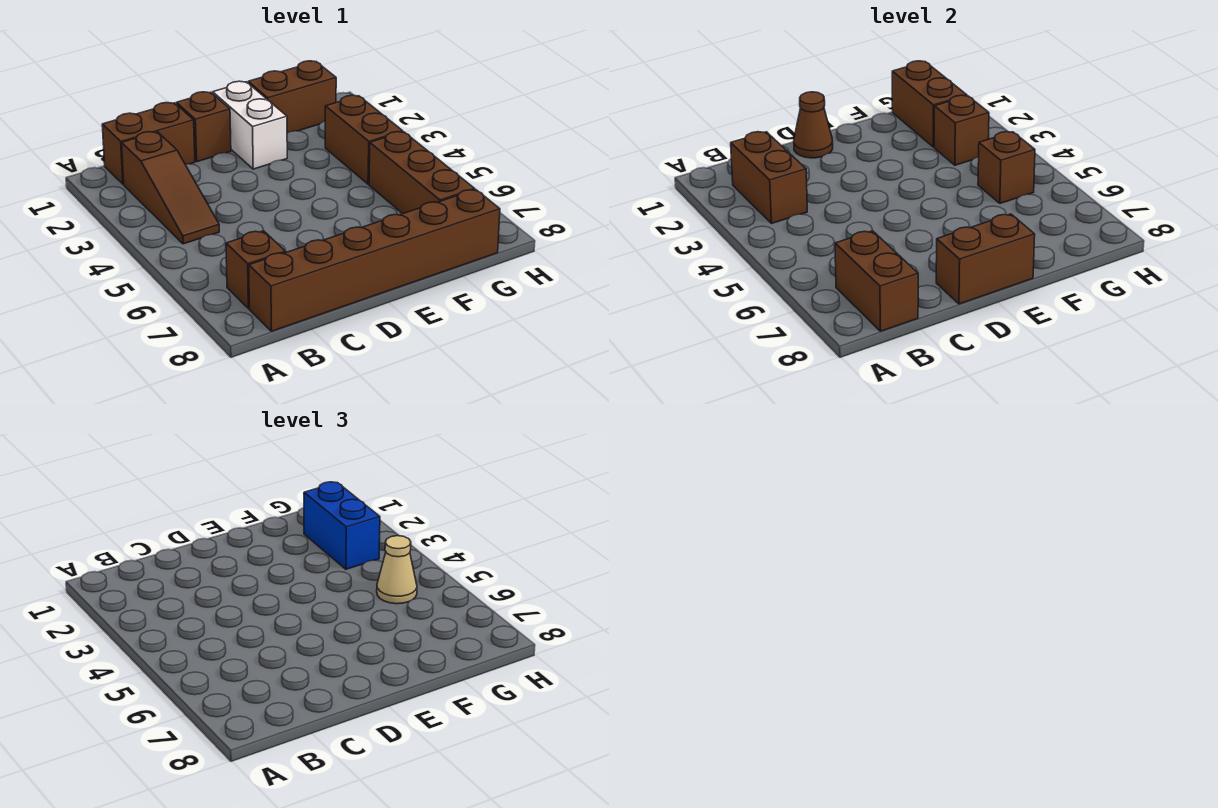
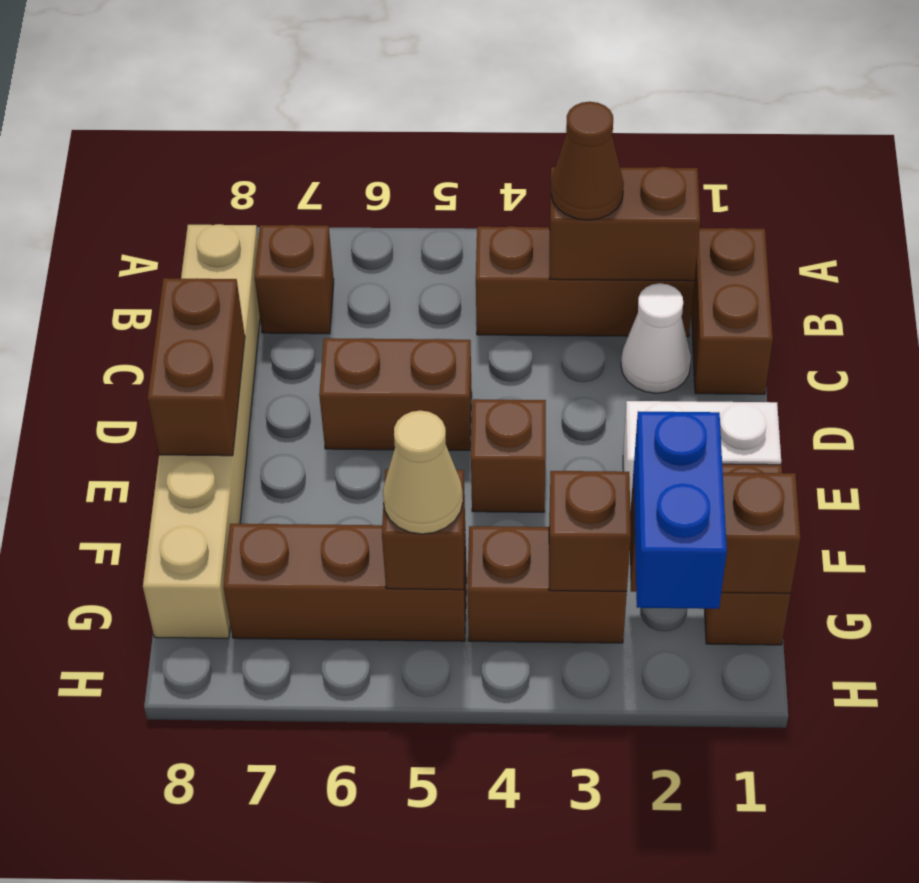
brown 1x3 slope [122,132,219,244] -> brown 1x3 brick [476,226,694,337]
brown 1x2 brick [835,231,918,331] -> brown 1x2 brick moved to [319,338,472,451]
brown 1x6 brick [249,190,500,331] -> tan 1x6 brick [143,224,260,638]
none -> white 1x1 cone [621,283,691,393]
brown 1x1 brick [176,92,231,162] -> brown 1x1 brick moved to [471,399,546,512]
brown 1x1 cone [794,92,833,158] -> brown 1x1 cone moved to [551,102,624,220]
blue 1x2 brick [304,482,380,569] -> blue 1x2 brick turned to [633,411,727,609]

